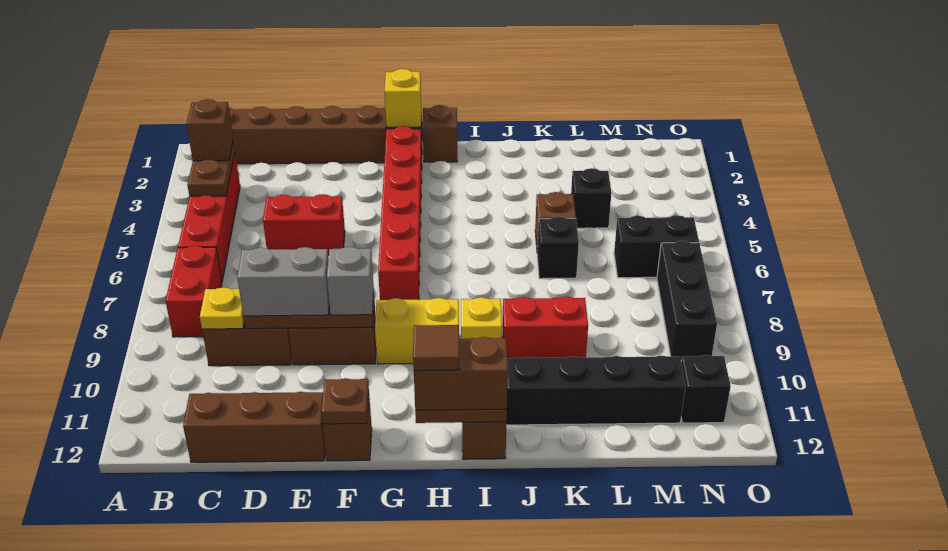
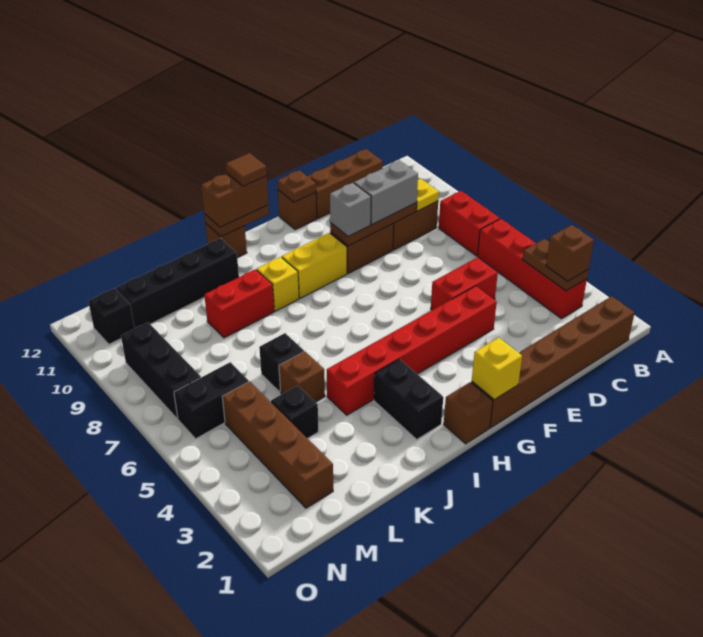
red 1x6 brick [378,126,422,300] -> red 1x6 brick turned to [327,286,497,415]
none -> black 1x2 brick [374,359,443,439]
none -> brown 1x4 brick [222,381,333,508]

